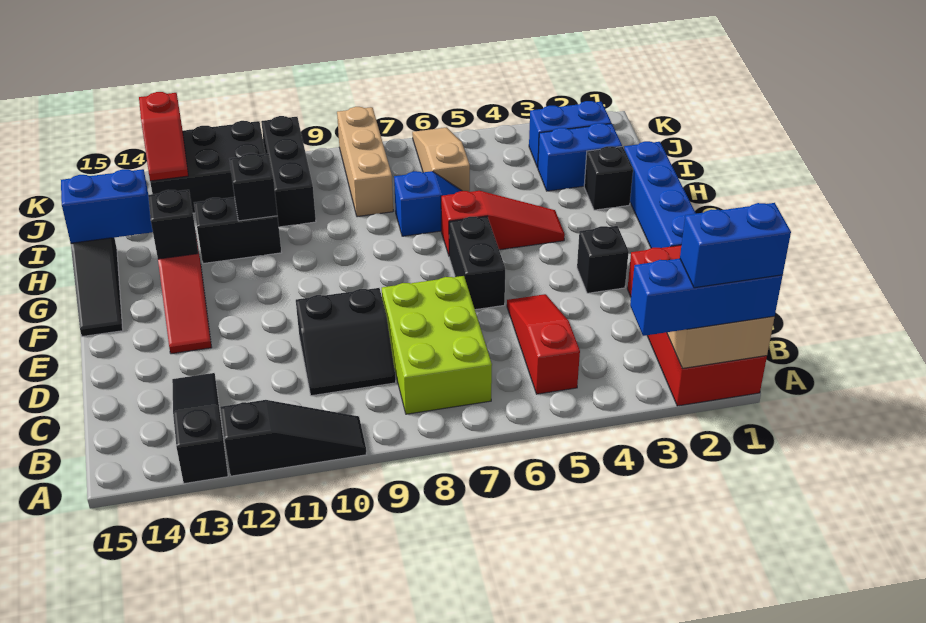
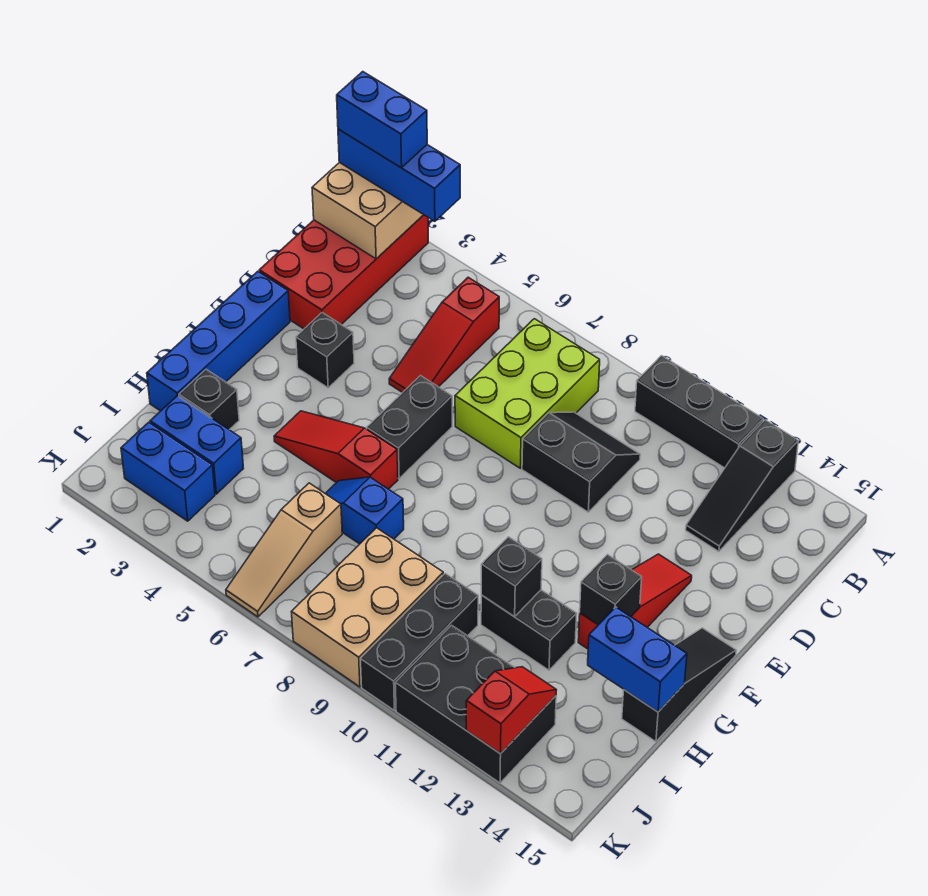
black 1x3 slope [220,400,366,476] -> black 1x3 brick [635,356,763,468]
tan 1x3 brick [337,107,393,217] -> tan 2x3 brick [292,528,443,687]

